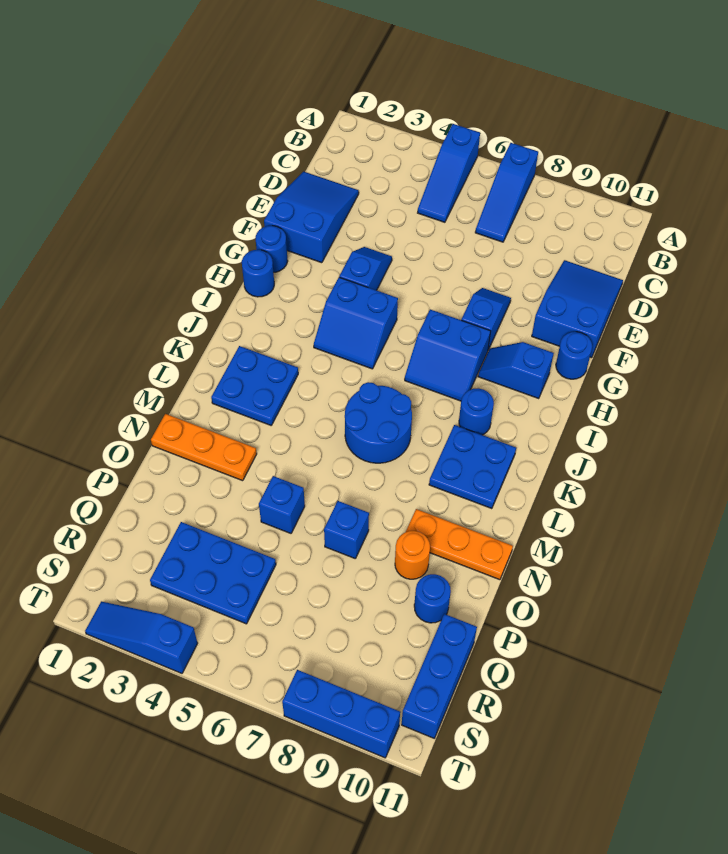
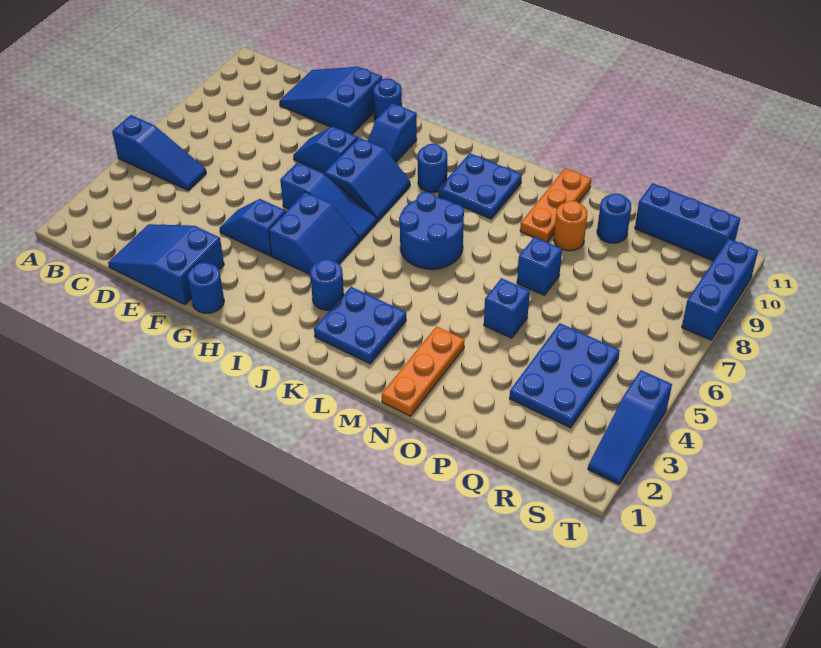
blue 1x3 slope [475,143,538,242] -> blue 1x3 slope moved to [280,162,377,241]
blue 1x1 round brick [242,250,274,297] -> blue 1x1 round brick moved to [310,259,344,310]

